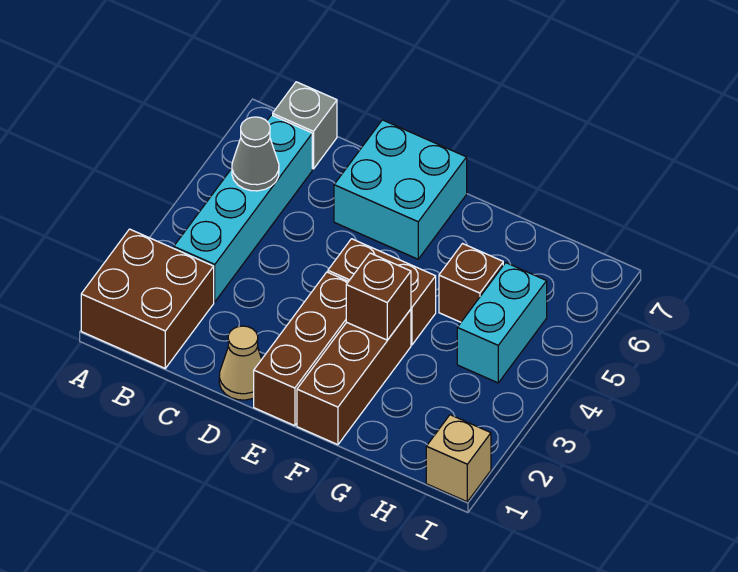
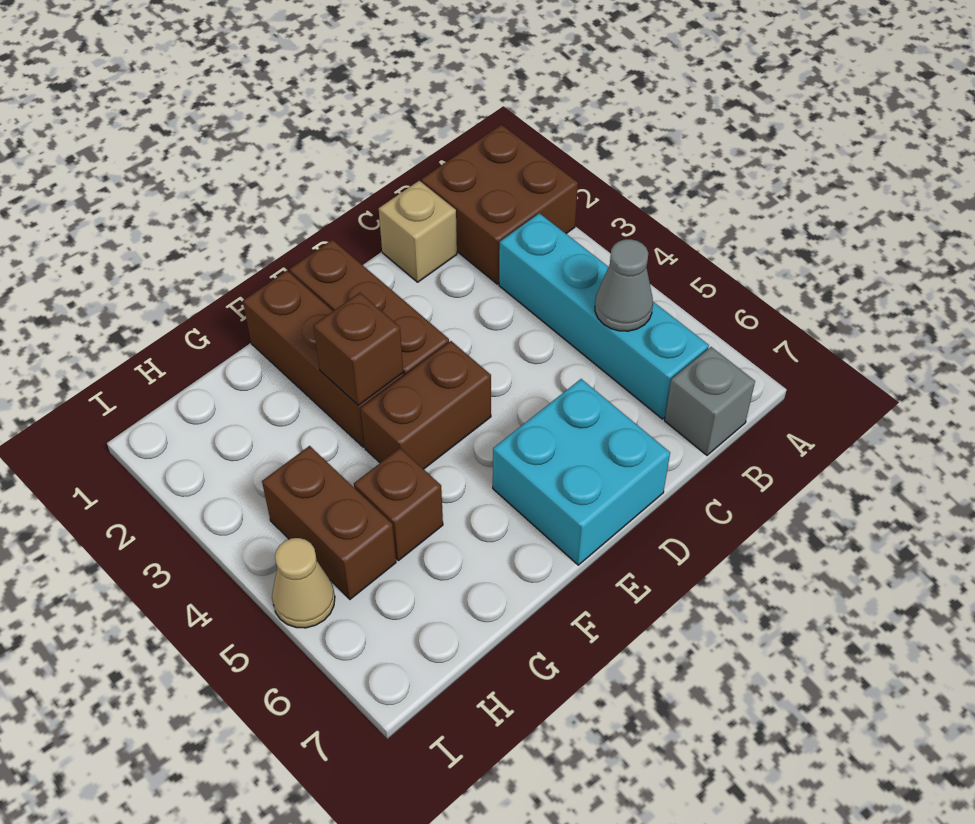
tan 1x1 cone [219,326,262,400] -> tan 1x1 cone moved to [272,538,335,628]
cyan 1x2 brick [457,263,547,383] -> brown 1x2 brick [262,446,396,599]
tan 1x1 brick [426,415,491,502] -> tan 1x1 brick moved to [379,181,457,282]

